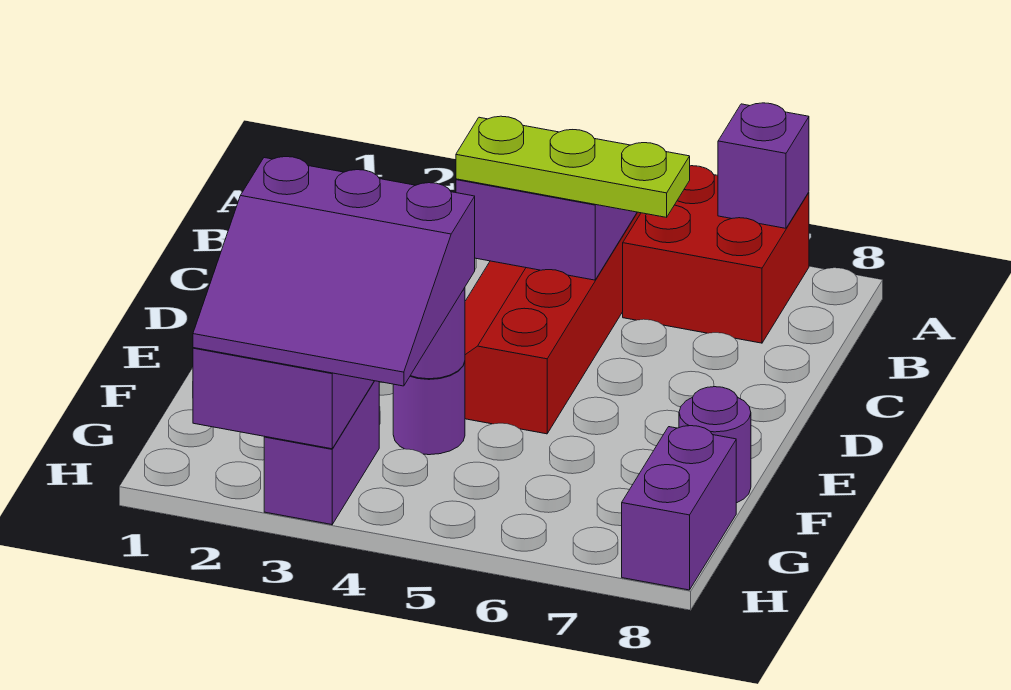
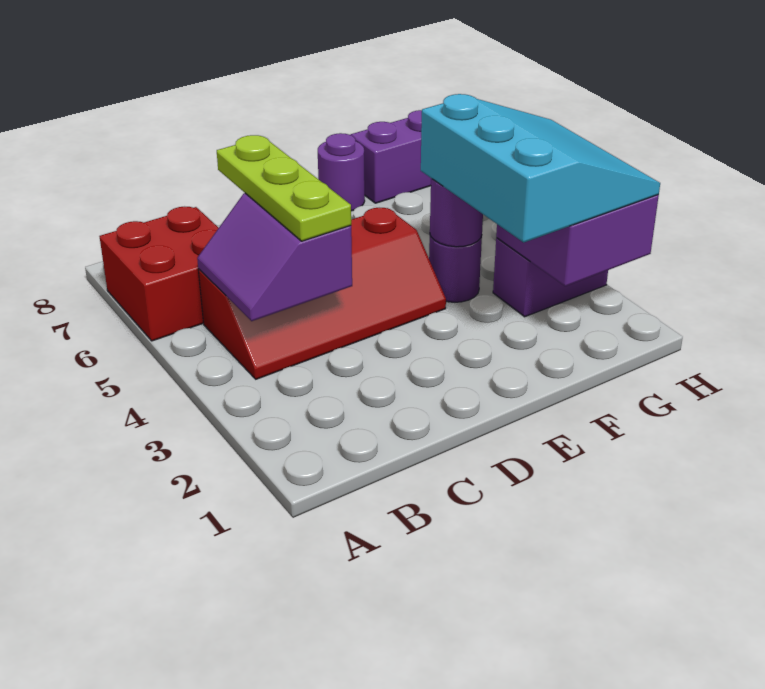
purple 1x1 brick [718,103,809,228] -> none
purple 3x3 slope [193,157,475,386] -> cyan 3x3 slope [421,94,660,242]

